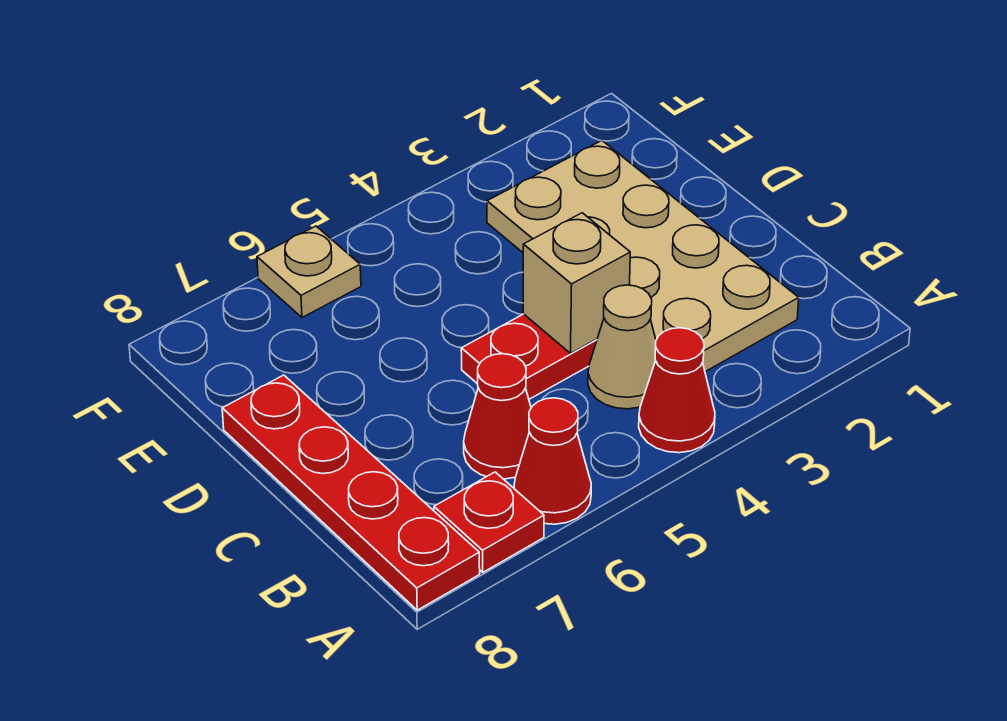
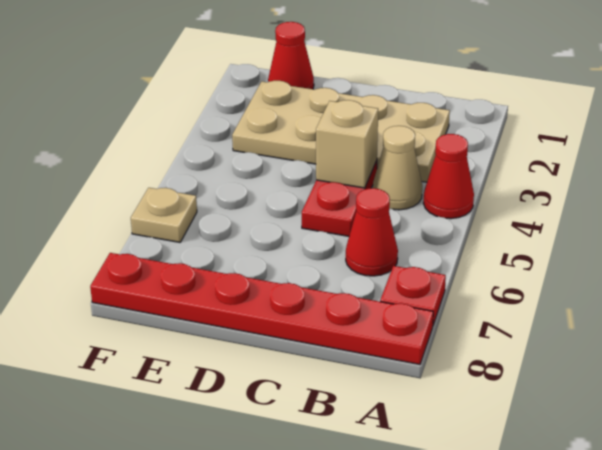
red 1x1 cone [514,398,591,524] -> red 1x1 cone moved to [268,22,314,89]
red 1x4 plate [222,375,480,610] -> red 1x6 plate [90,253,433,365]

